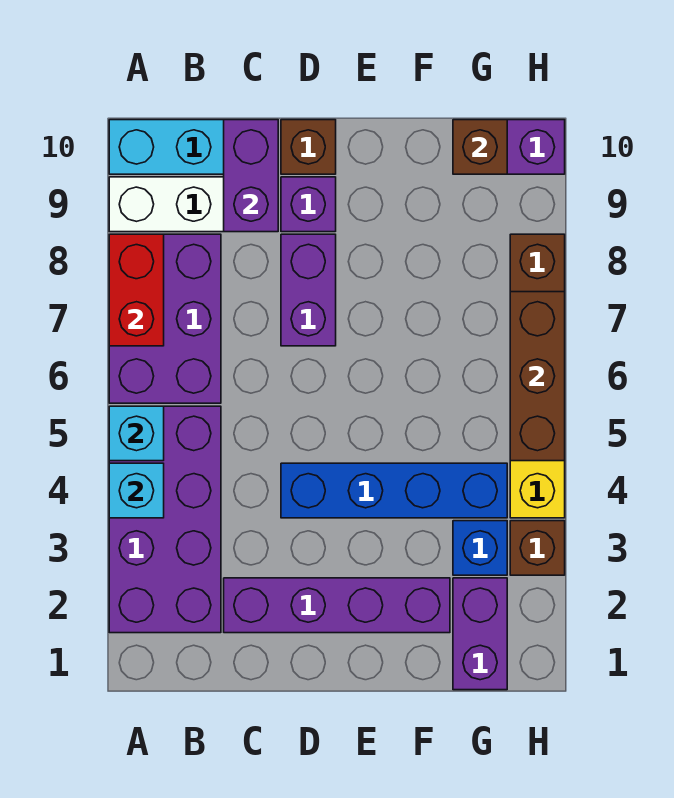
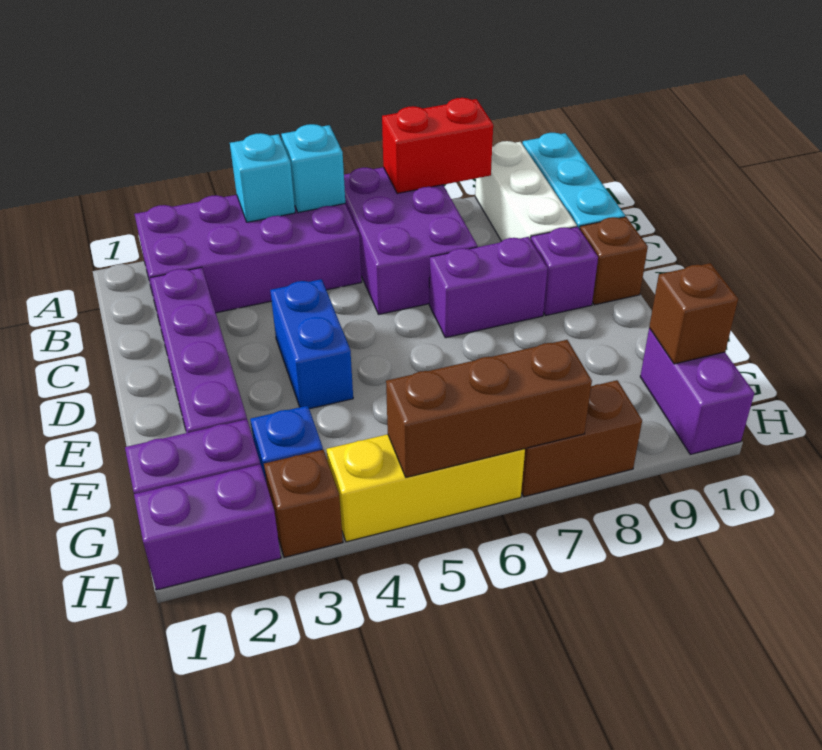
purple 2x3 brick [109,234,221,403] -> purple 2x3 brick turned to [344,167,477,314]
purple 1x2 brick [224,120,278,232] -> purple 1x2 brick moved to [134,464,281,590]
blue 1x4 brick [281,463,507,518] -> blue 1x2 brick [270,279,353,409]

